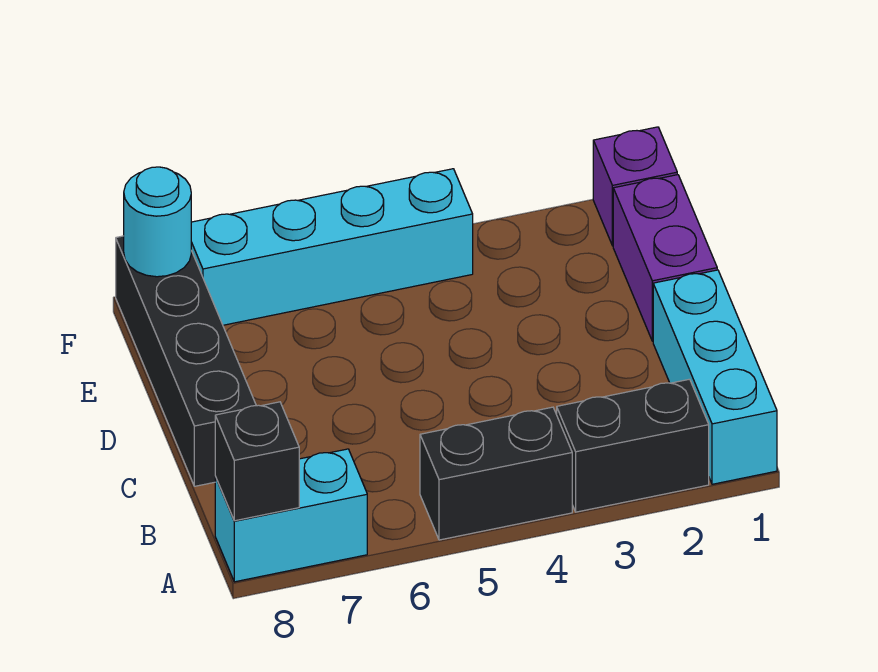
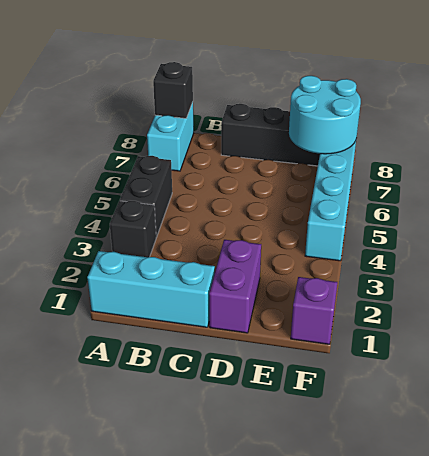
black 1x2 brick [557,379,709,512] -> black 1x1 brick [110,201,156,257]
purple 1x2 brick [613,175,717,341] -> purple 1x2 brick turned to [209,240,261,333]
cyan 1x1 round brick [124,167,191,277] -> cyan 2x2 round brick [289,76,361,154]

